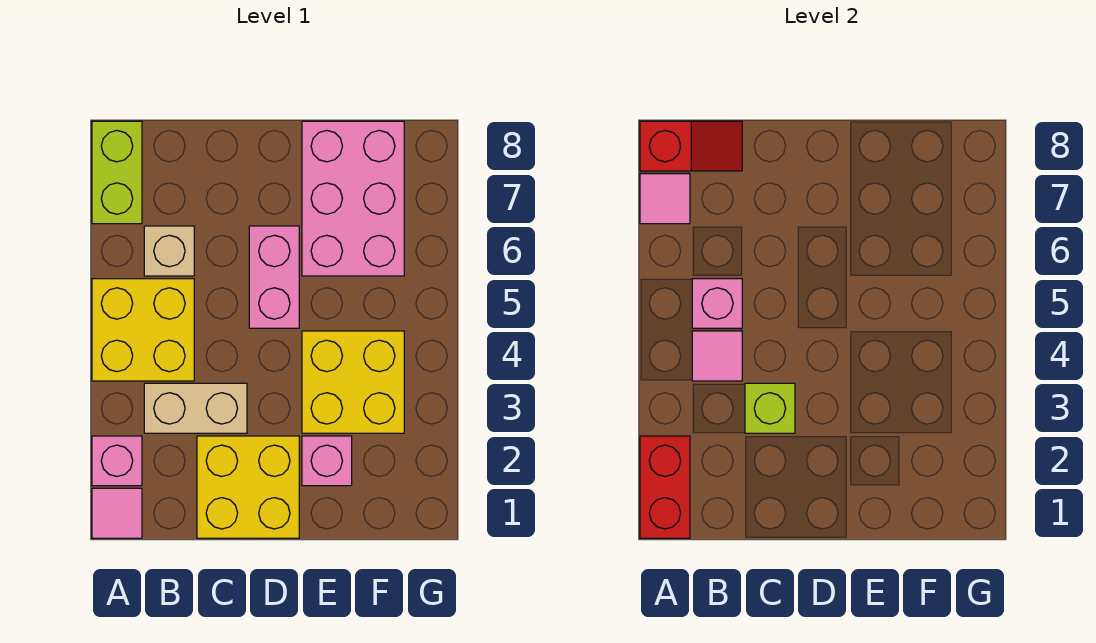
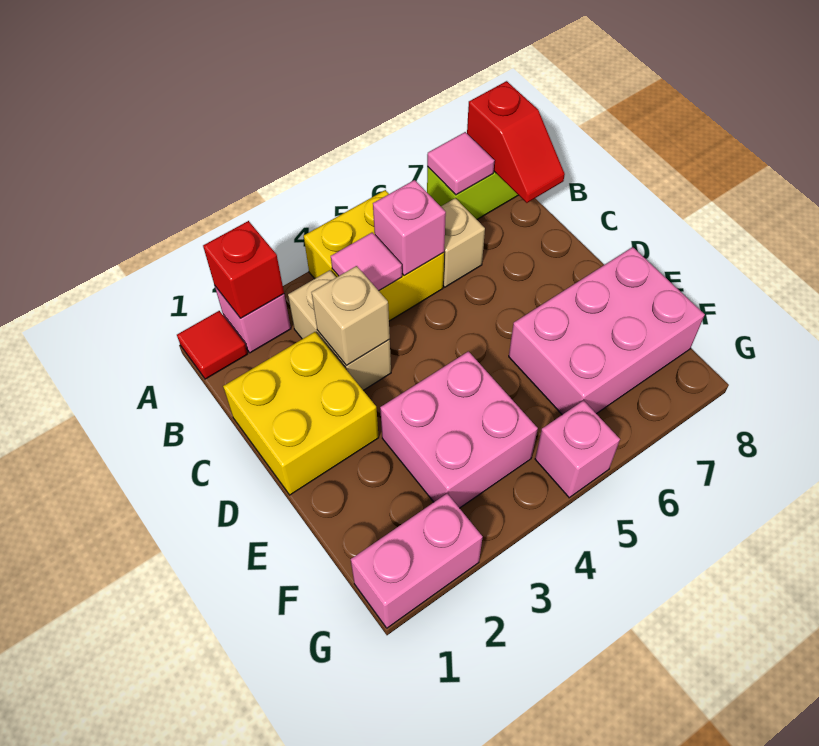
pink 1x1 tile [92,488,142,538] -> red 1x1 tile [177,311,247,379]
red 1x2 brick [640,436,690,538] -> red 1x1 brick [203,221,284,318]
lime 1x1 brick [745,383,795,433] -> tan 1x1 brick [311,266,390,366]
pink 1x2 brick [249,226,299,328] -> pink 1x2 brick moved to [351,494,483,628]
pink 1x1 brick [302,436,352,486] -> pink 1x1 brick moved to [535,401,620,498]
yellow 2x2 brick [302,331,404,433] -> pink 2x2 brick [380,351,538,508]

